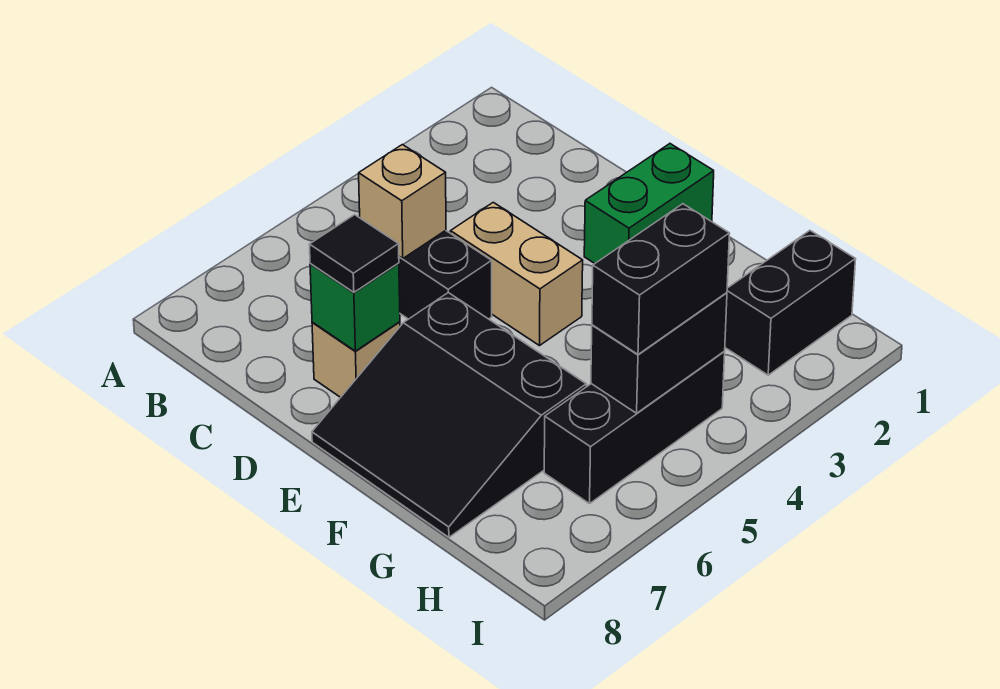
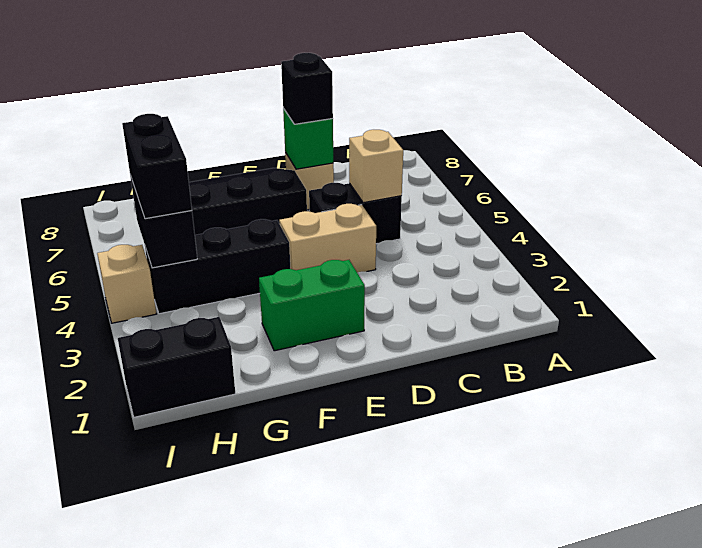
black 1x1 tile [309,215,399,292] -> black 1x1 brick [281,53,333,124]
green 1x2 brick [584,144,714,263] -> green 1x2 brick turned to [259,260,365,351]
black 1x2 brick [725,231,856,375] -> black 1x2 brick turned to [118,317,235,417]
black 1x3 brick [544,352,725,504] -> black 1x3 brick turned to [145,219,290,314]
none -> tan 1x1 brick [97,245,156,323]

